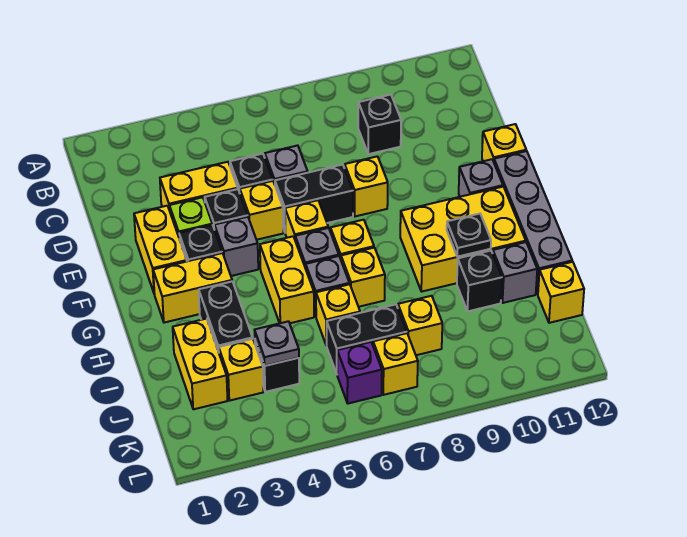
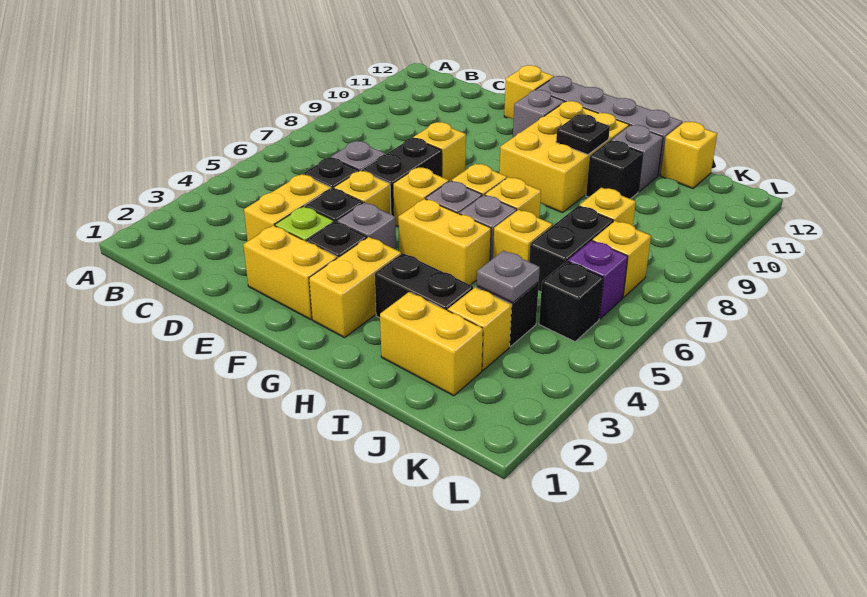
black 1x1 brick [358,95,401,154] -> black 1x1 brick moved to [539,261,603,341]

